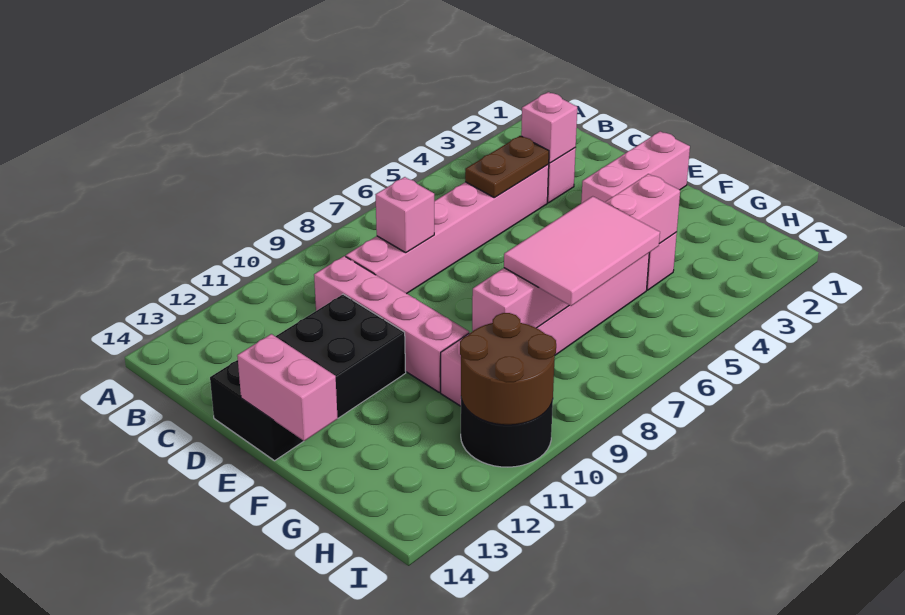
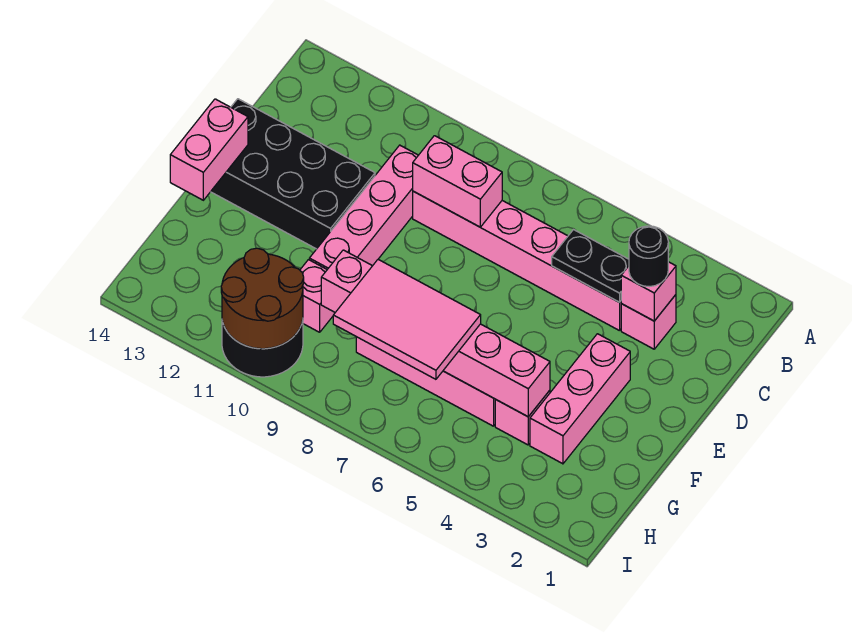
none -> black 1x1 round brick [629,226,668,287]
brown 1x2 plate [465,136,549,198] -> black 1x2 plate [552,230,629,302]
pink 1x1 brick [375,177,434,253] -> pink 1x2 brick [413,136,502,227]
pink 1x3 brick [581,131,690,203] -> pink 1x3 brick turned to [530,334,630,464]

